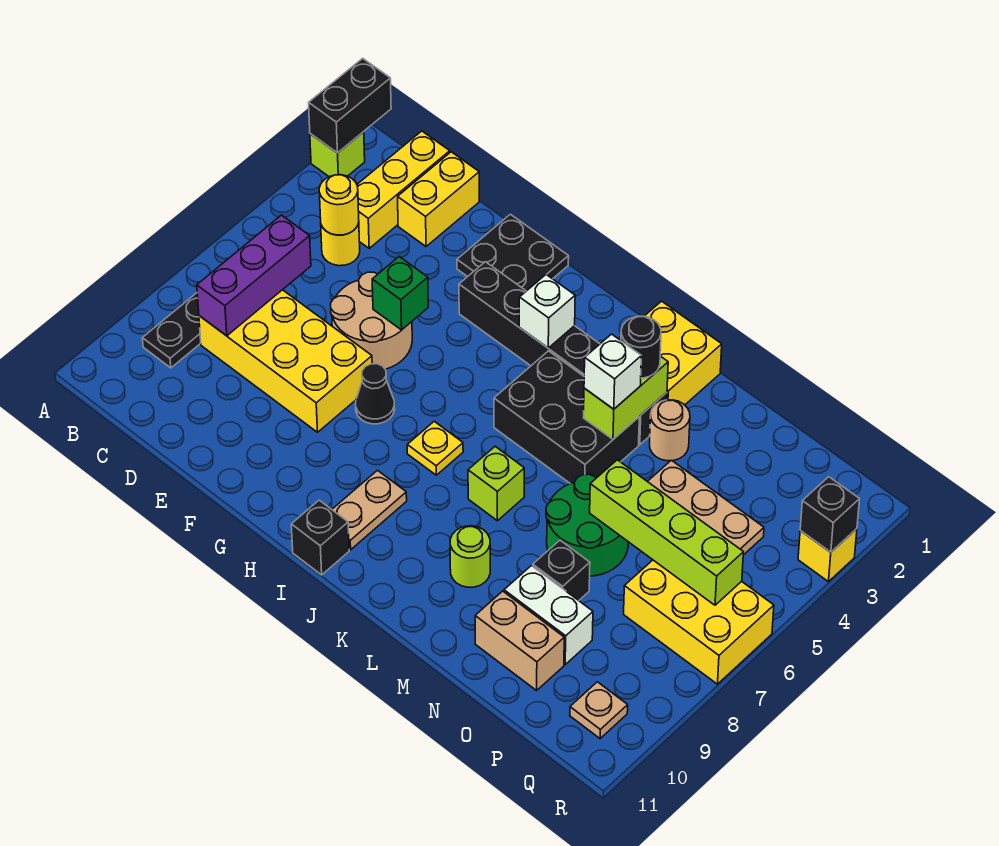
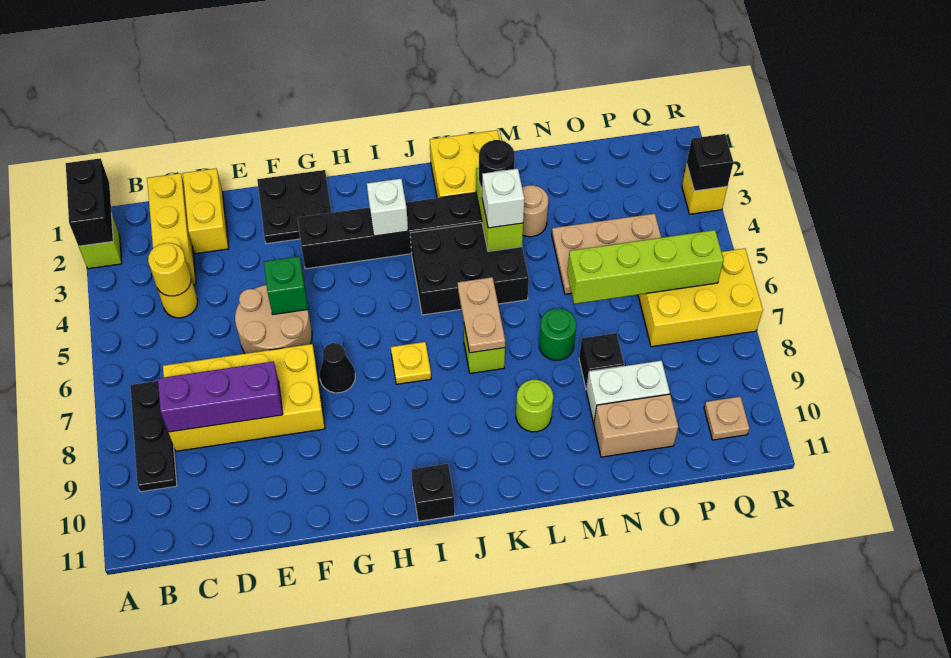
purple 1x3 brick [197,215,311,336] -> purple 1x3 brick turned to [158,361,283,432]
tan 1x2 plate [332,470,407,550] -> tan 1x2 plate moved to [458,277,505,353]
green 2x2 round brick [546,474,628,576] -> green 1x1 round brick [539,309,576,360]

